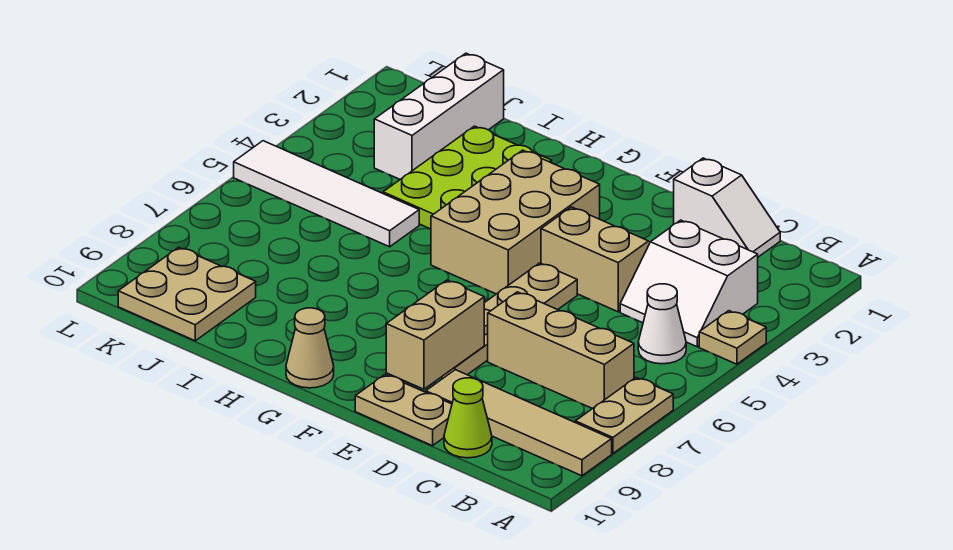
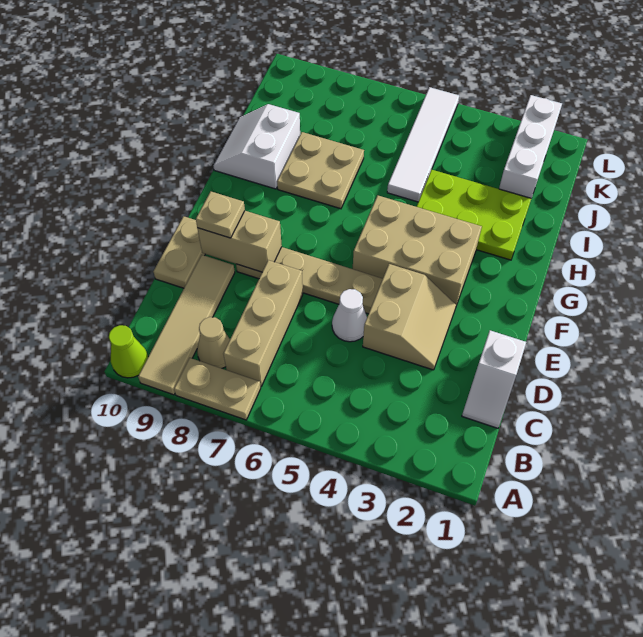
tan 1x1 plate [699,311,766,364] -> tan 1x1 plate moved to [196,192,245,238]
white 2x2 slope [620,220,758,347] -> white 2x2 slope moved to [214,104,300,189]
white 1x1 cone [638,284,686,364] -> white 1x1 cone moved to [332,289,367,342]
lime 1x1 cone [444,378,492,458] -> lime 1x1 cone moved to [109,325,148,378]
tan 1x1 cone [286,308,334,388] -> tan 1x1 cone moved to [197,317,230,368]
white 1x3 brick [374,53,504,179] -> white 1x3 brick turned to [499,95,562,198]
tan 2x2 plate [118,247,256,341] -> tan 2x2 plate moved to [277,132,364,209]

